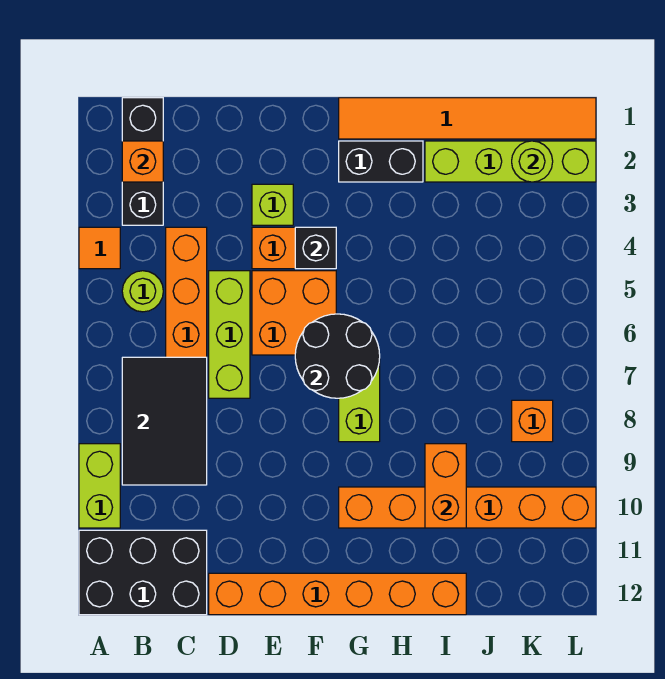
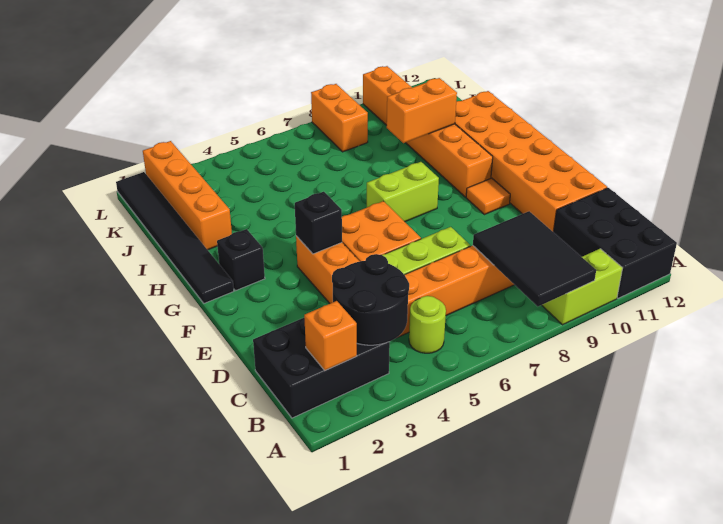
orange 1x1 tile [79,227,120,269] -> orange 1x1 tile moved to [466,178,510,215]
black 1x3 brick [122,98,163,225] -> black 2x3 brick [253,318,390,418]
black 2x3 tile [122,357,207,485] -> black 2x3 tile turned to [473,211,596,307]
orange 1x6 brick [209,573,466,615] -> orange 2x6 brick [455,91,607,232]
lime 1x1 brick [252,184,293,225] -> none
black 2x2 round brick [295,314,380,398] -> black 2x2 round brick moved to [332,254,409,345]
orange 1x6 tile [339,98,596,139] -> black 1x6 tile [116,172,234,303]
black 1x2 brick [339,141,423,182] -> black 1x1 brick [217,229,265,291]
lime 1x4 brick [425,141,596,182] -> orange 1x4 brick [143,141,232,250]
lime 1x1 round brick [512,141,553,182] -> none
orange 1x1 brick [512,400,553,442] -> orange 1x2 brick [311,84,368,152]

